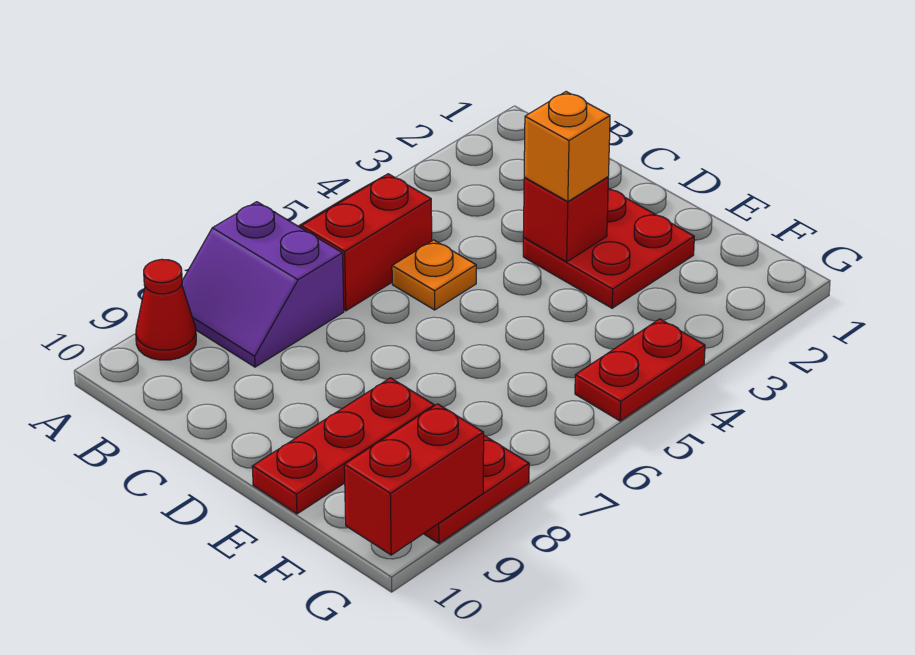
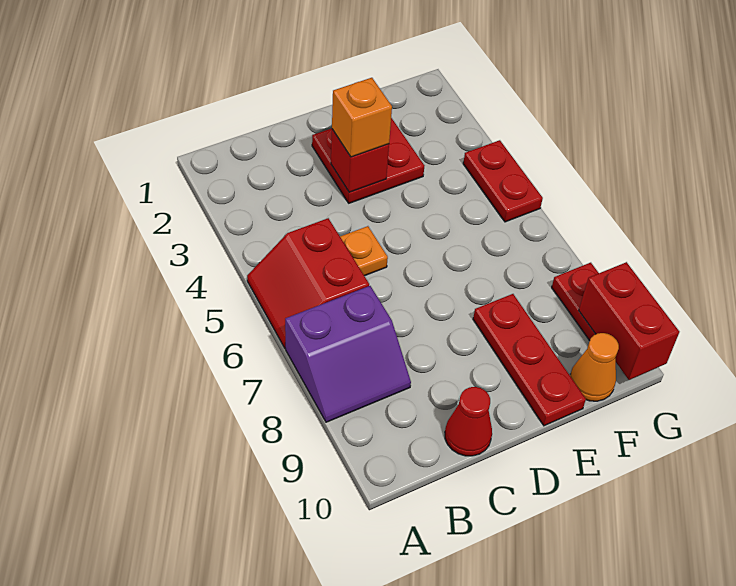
red 1x1 cone [136,259,196,360] -> red 1x1 cone moved to [445,387,492,456]
none -> orange 1x1 cone [570,333,619,401]

